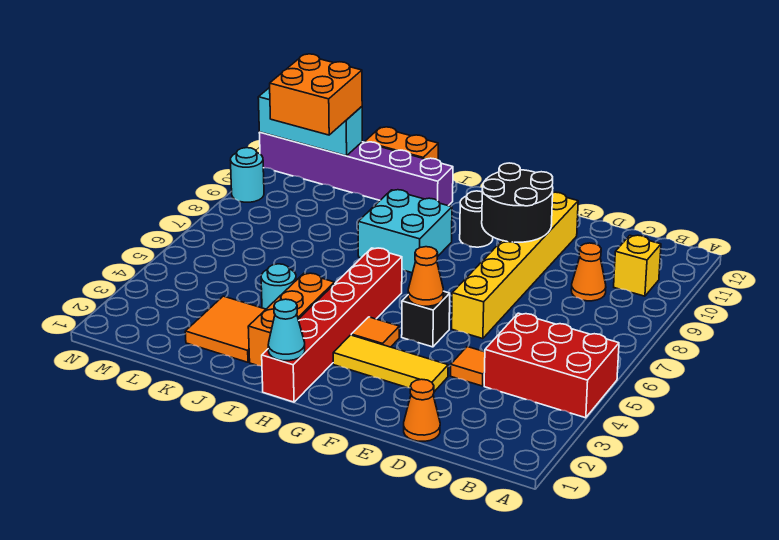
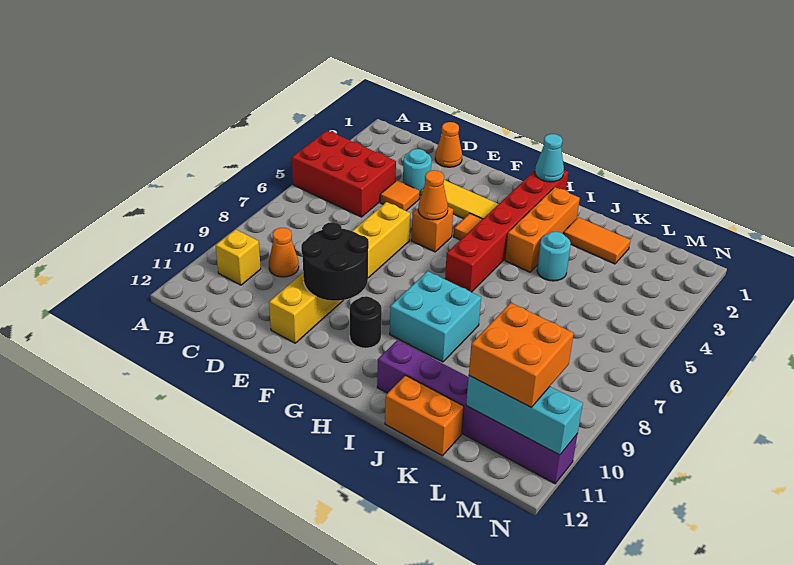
black 1x1 brick [402,291,450,347] -> orange 1x1 brick [411,207,453,252]
orange 2x2 tile [185,296,266,362] -> orange 1x2 tile [564,217,630,264]
cyan 1x1 round brick [230,148,264,202] -> cyan 1x1 round brick moved to [403,149,431,195]

